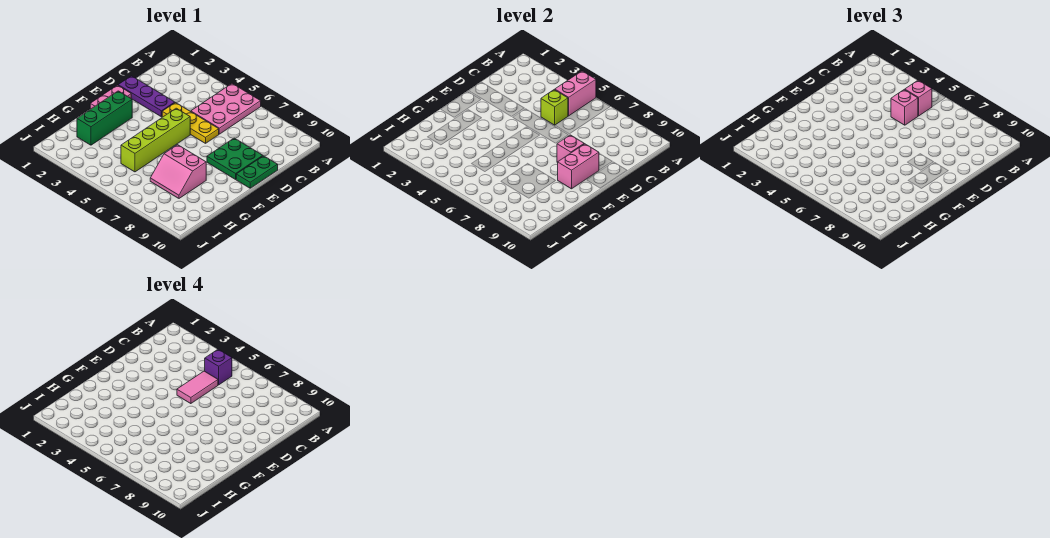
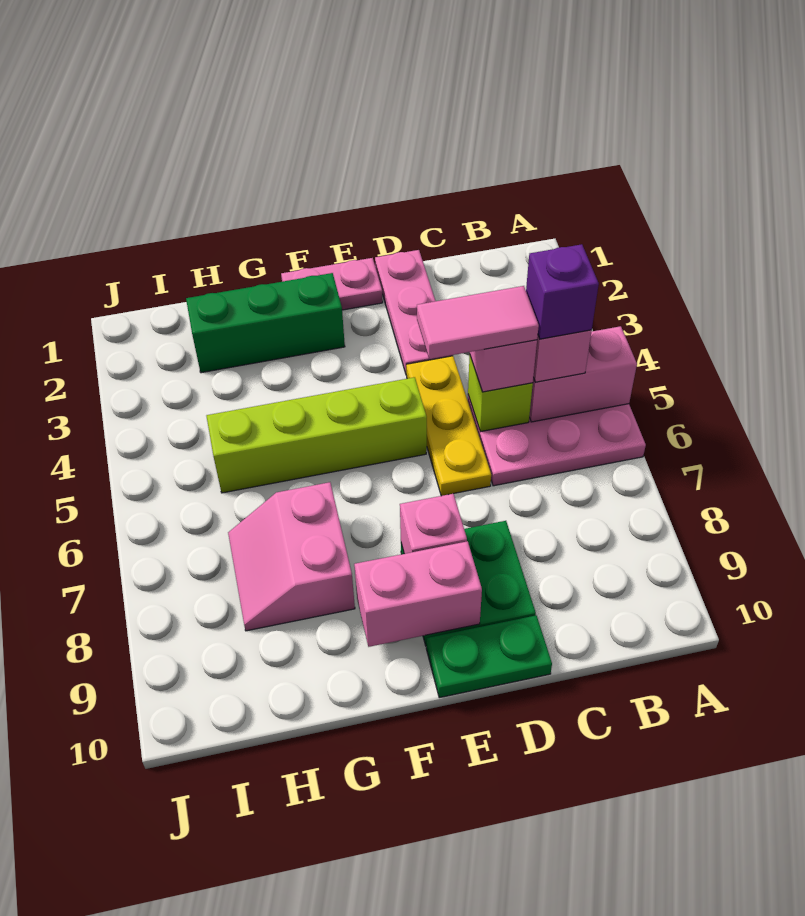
purple 1x3 plate [118,76,175,117] -> pink 1x3 plate [375,250,453,373]

